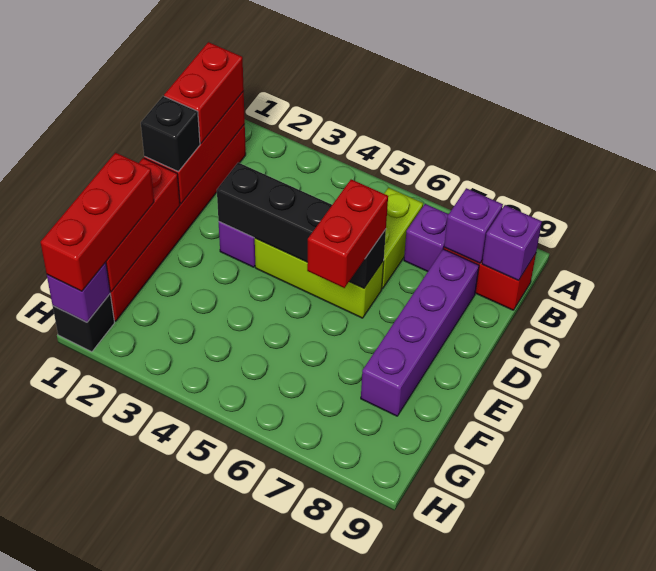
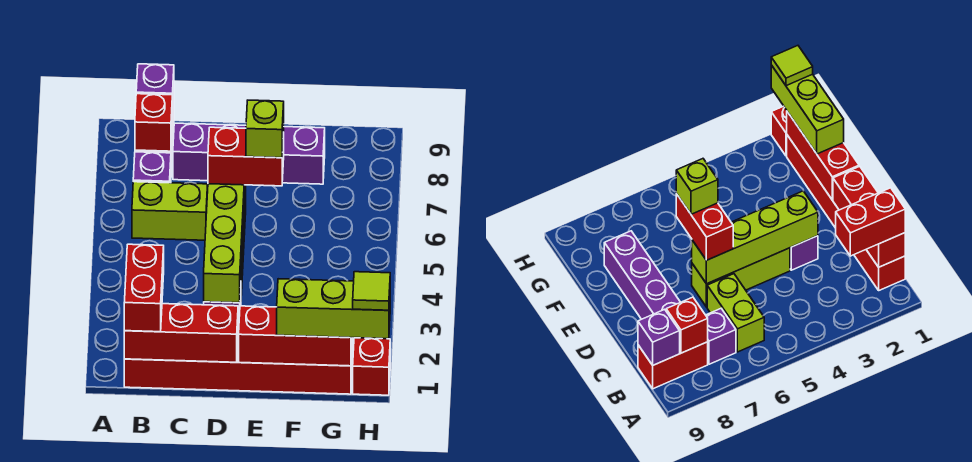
red 1x2 brick [164,42,244,143] -> red 1x2 brick turned to [124,244,164,332]
purple 1x1 brick [444,188,503,263] -> red 1x1 brick [135,94,172,151]
black 1x1 brick [141,96,200,172] -> none
black 1x4 brick [217,163,386,288] -> lime 1x4 brick [204,184,246,303]
none -> lime 1x1 brick [246,100,284,158]
red 1x3 brick [41,153,154,291] -> lime 1x3 brick [277,279,390,339]
black 1x1 brick [53,294,115,352] -> red 1x1 brick [353,338,390,395]
purple 1x1 brick [47,262,110,322] -> none
none -> lime 1x1 tile [353,272,390,310]

